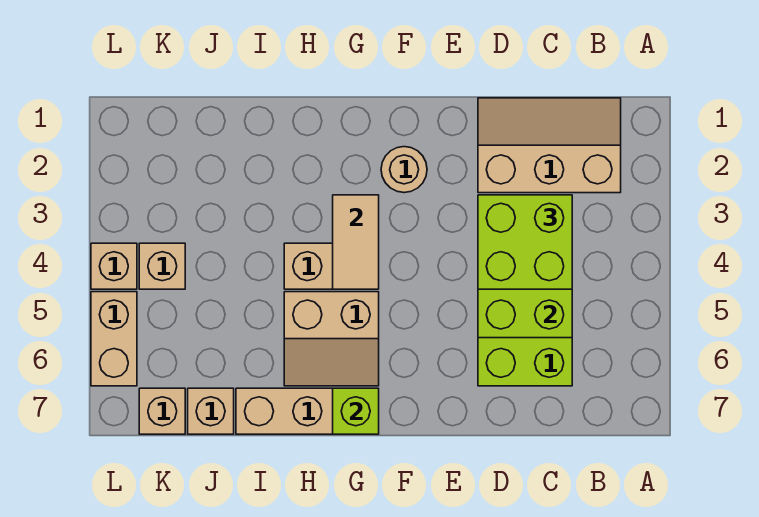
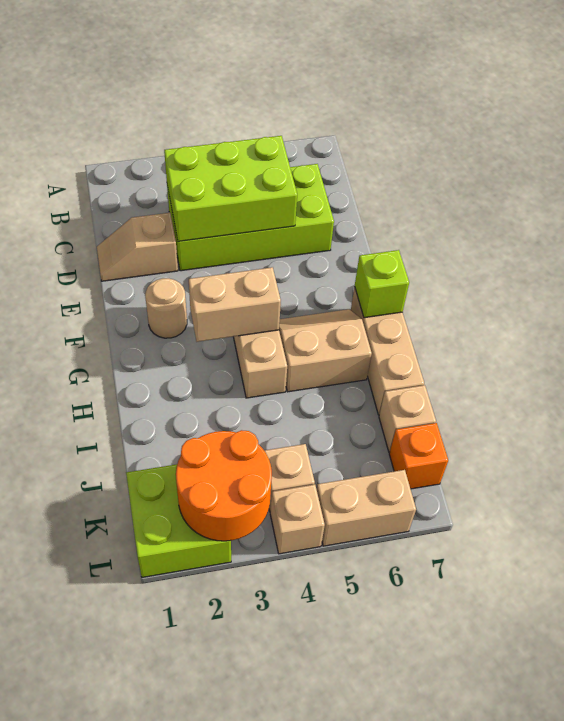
tan 2x3 slope [478,98,621,193] -> tan 1x2 slope [97,213,178,281]
lime 2x2 brick [478,195,572,289] -> lime 2x2 brick moved to [126,464,231,577]
tan 1x2 tile [333,195,379,289] -> tan 1x2 brick [189,267,281,342]
tan 2x2 slope [284,292,379,386] -> tan 2x2 slope turned to [279,309,372,392]
none -> orange 2x2 round brick [176,430,272,541]
tan 1x1 brick [139,388,185,434] -> orange 1x1 brick [389,423,448,489]

